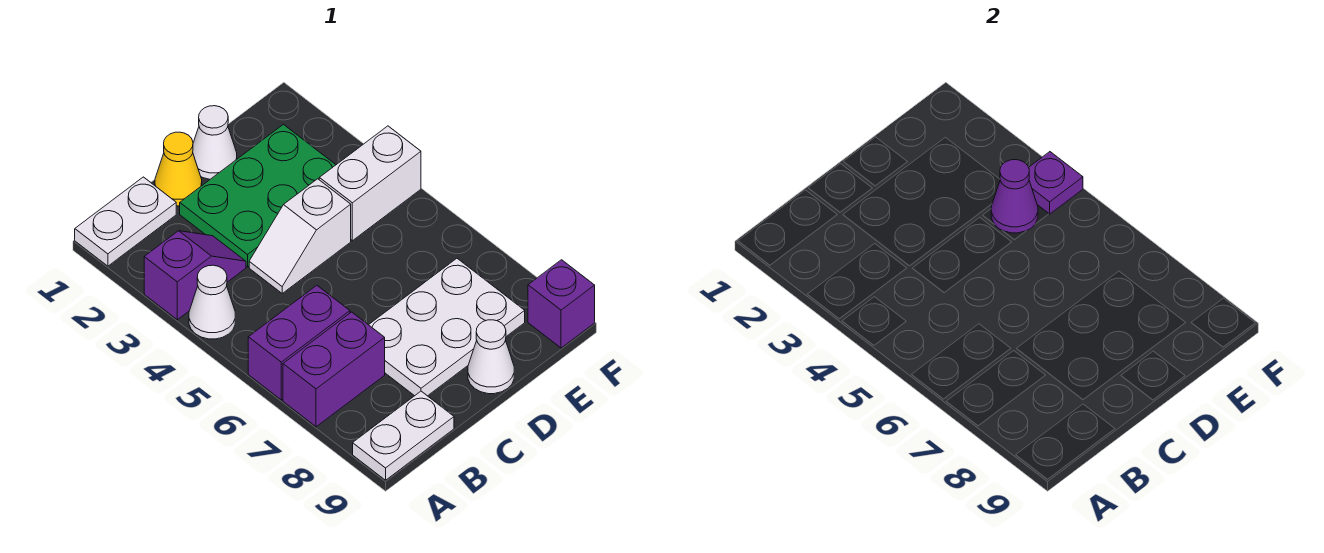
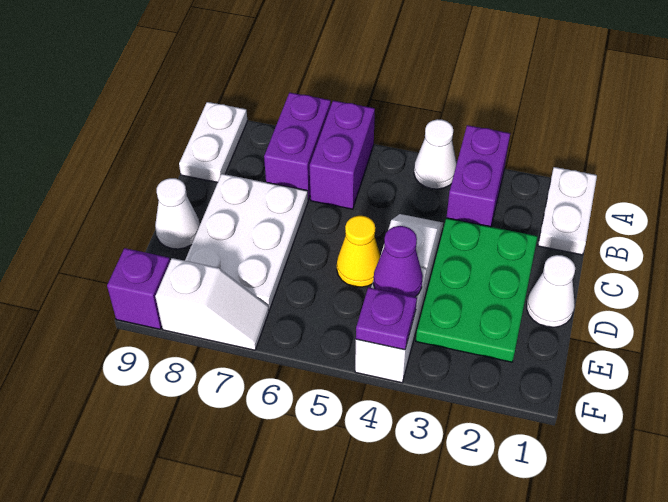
purple 1x2 slope [144,231,246,320] -> purple 1x2 brick [446,125,510,227]
yellow 1x1 cone [155,132,202,206] -> yellow 1x1 cone moved to [337,216,381,287]
none -> white 1x2 slope [155,258,269,350]

